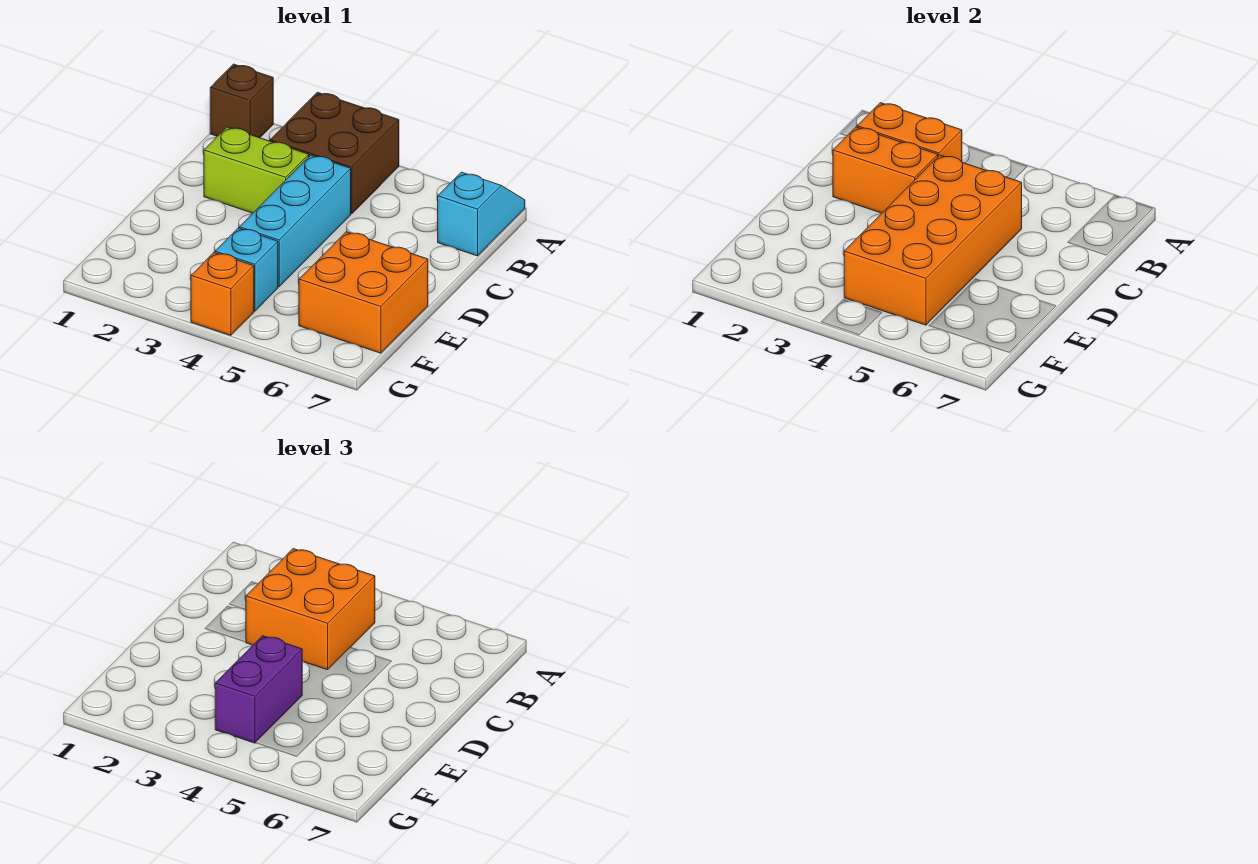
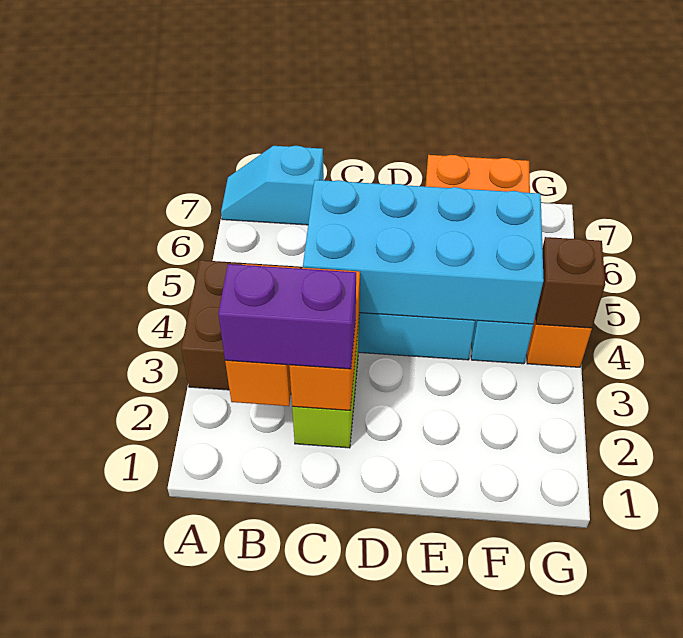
brown 1x1 brick [210,64,273,138] -> brown 1x1 brick moved to [536,237,605,328]
orange 2x2 brick [246,549,375,670] -> none
orange 2x4 brick [844,155,1022,325] -> cyan 2x4 brick [303,180,544,324]
purple 1x2 brick [215,636,302,743] -> purple 1x2 brick moved to [218,264,356,369]

